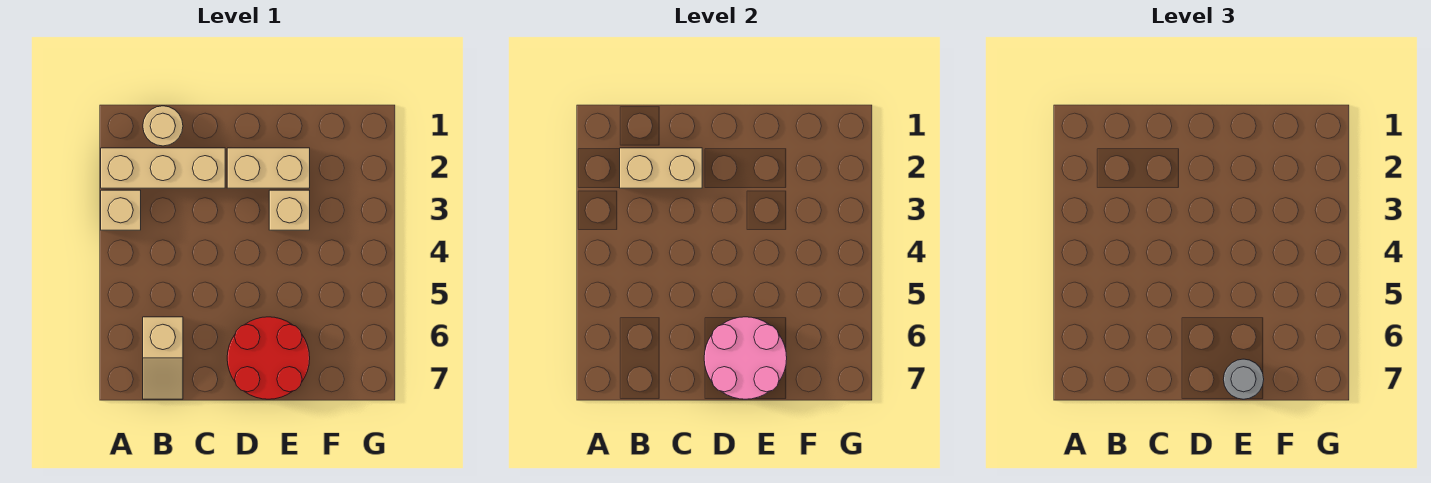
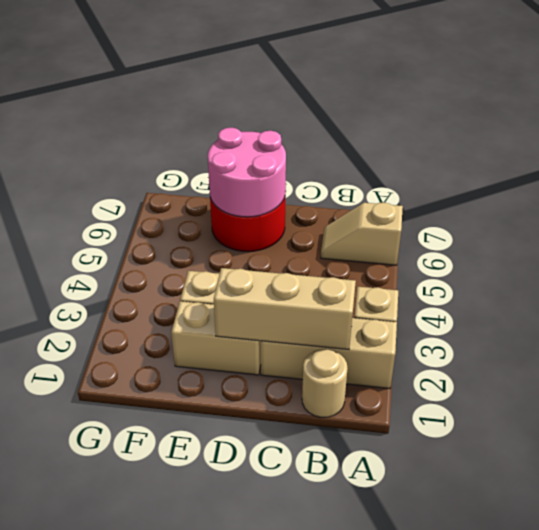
tan 1x2 brick [620,148,702,188] -> tan 1x3 brick [214,268,356,349]
tan 1x2 slope [143,317,183,399] -> tan 1x2 slope turned to [321,202,403,265]
grey 1x1 round brick [1223,359,1264,399] -> none

